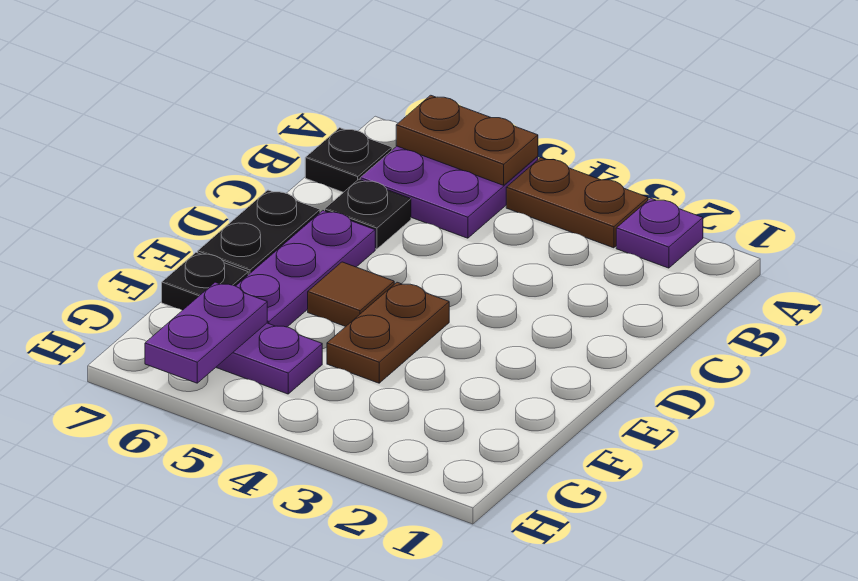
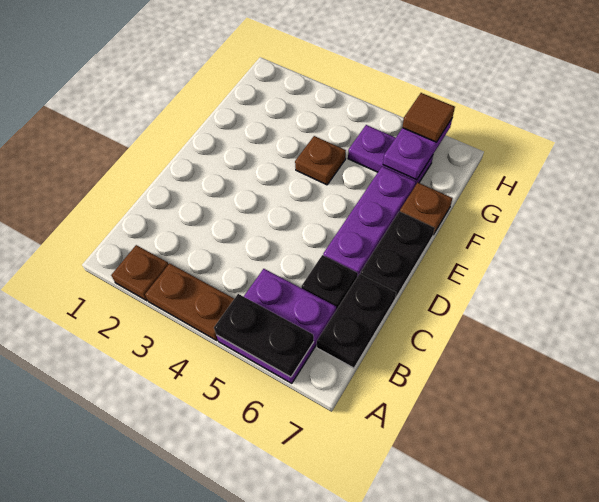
purple 1x1 plate [616,198,703,268] -> brown 1x1 plate [111,245,169,301]
brown 1x2 plate [396,95,538,185] -> black 1x2 plate [214,294,314,377]
black 1x1 plate [305,128,392,192] -> black 1x2 plate [317,274,396,368]
brown 1x2 plate [327,282,449,383] -> brown 1x1 plate [295,136,346,185]
brown 1x1 tile [308,262,394,327] -> brown 1x1 tile moved to [402,93,455,142]
black 1x1 plate [162,253,248,310] -> brown 1x1 plate [400,183,452,235]

